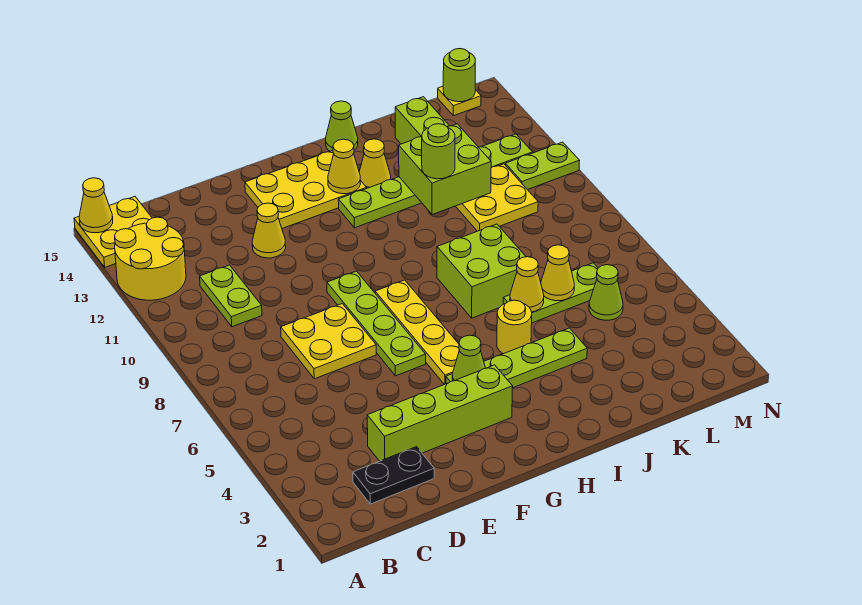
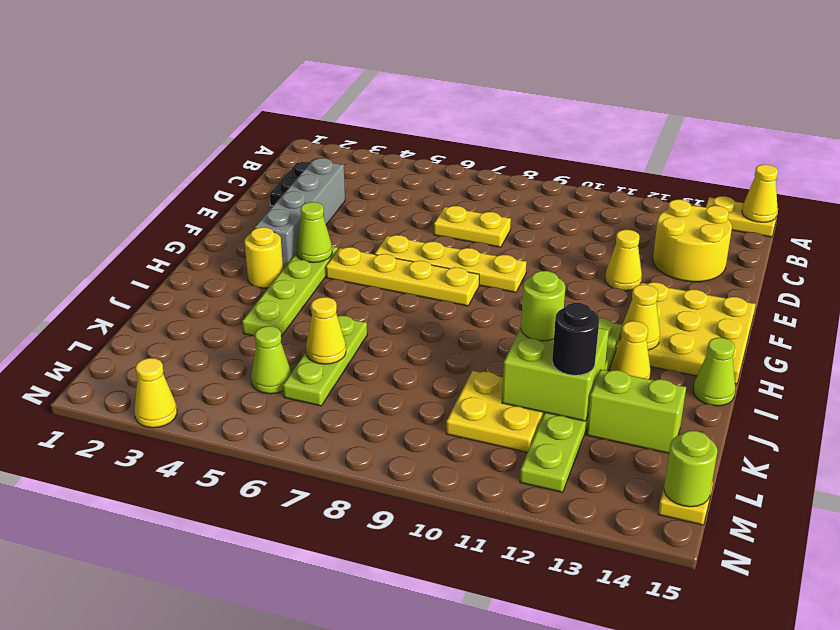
yellow 2x2 round brick [115,217,186,300] -> yellow 2x2 round brick moved to [653,200,732,282]
yellow 2x2 plate [74,197,152,267] -> yellow 1x2 plate [706,196,778,237]
lime 1x2 plate [200,265,262,327] -> none
lime 1x4 brick [367,365,513,461] -> grey 1x4 brick [255,158,345,269]
yellow 2x2 plate [281,304,376,379] -> yellow 1x2 plate [434,206,511,247]
lime 1x4 plate [327,271,426,376] -> yellow 1x4 plate [375,235,527,292]
yellow 2x3 plate [245,150,367,229] -> yellow 3x3 plate [616,282,755,384]
yellow 1x1 round brick [497,300,532,354] -> yellow 1x1 round brick moved to [245,227,283,288]
lime 2x2 brick [437,224,526,318] -> none
yellow 1x1 cone [510,257,544,312] -> yellow 1x1 cone moved to [134,358,177,428]
none -> black 1x1 round brick [552,303,599,375]
lime 1x2 plate [505,142,580,190] -> none

